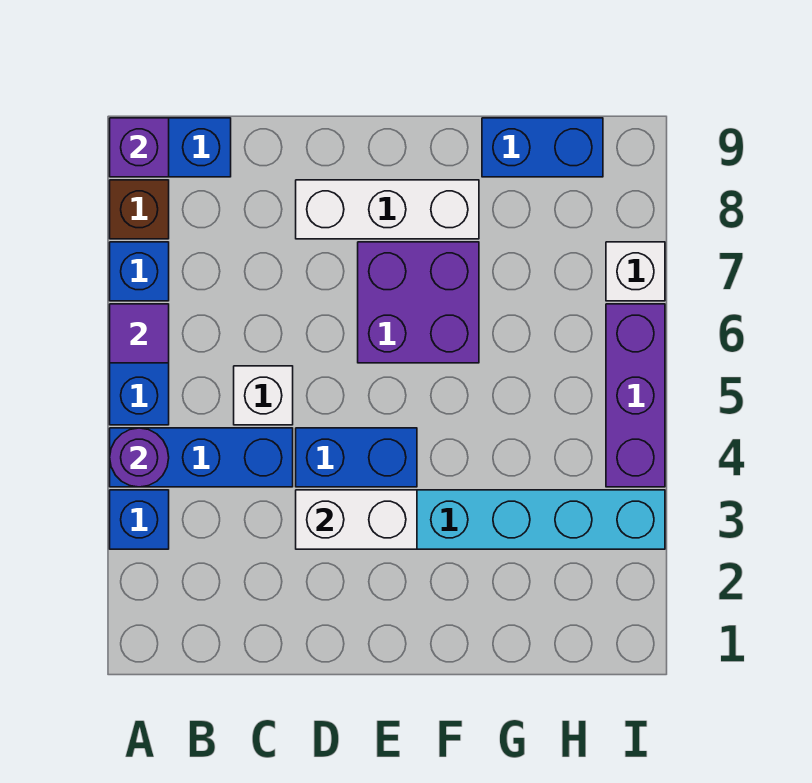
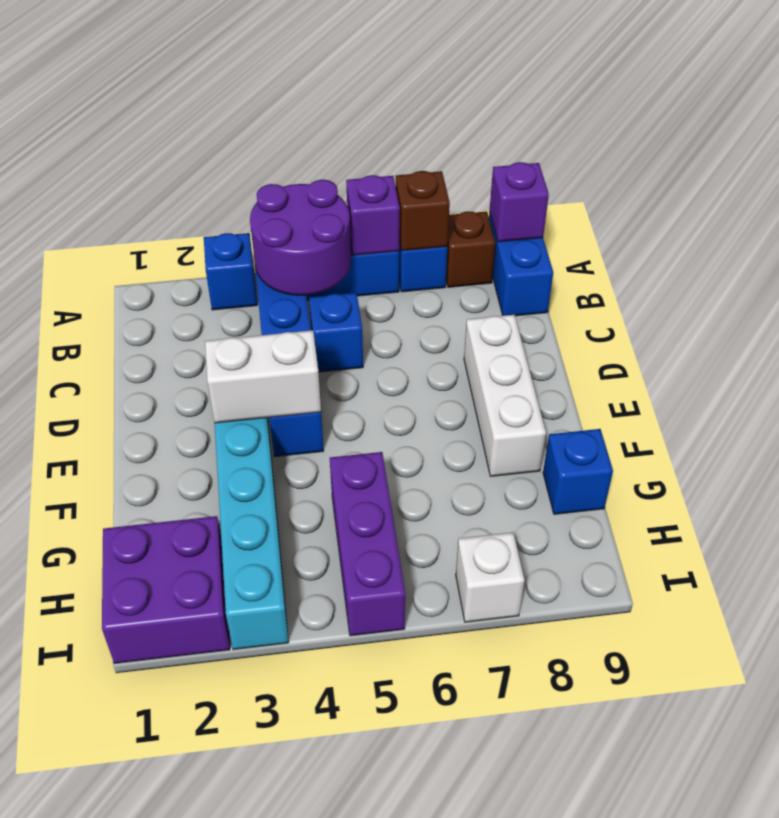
purple 1x1 round brick [110,428,169,487] -> purple 2x2 round brick [250,180,351,295]
purple 1x1 tile [110,304,169,363] -> purple 1x1 brick [346,175,400,255]
none -> brown 1x1 brick [396,171,450,251]
white 1x1 brick [234,366,293,425] -> blue 1x1 brick [309,293,363,372]
white 1x2 brick [296,490,417,549] -> white 1x2 brick turned to [205,330,321,423]
purple 2x2 brick [358,242,479,363] -> purple 2x2 brick moved to [102,516,230,663]
blue 1x2 brick [482,118,603,177] -> blue 1x1 brick [543,429,613,514]
purple 1x3 brick [606,304,665,487] -> purple 1x3 brick turned to [330,452,405,636]

